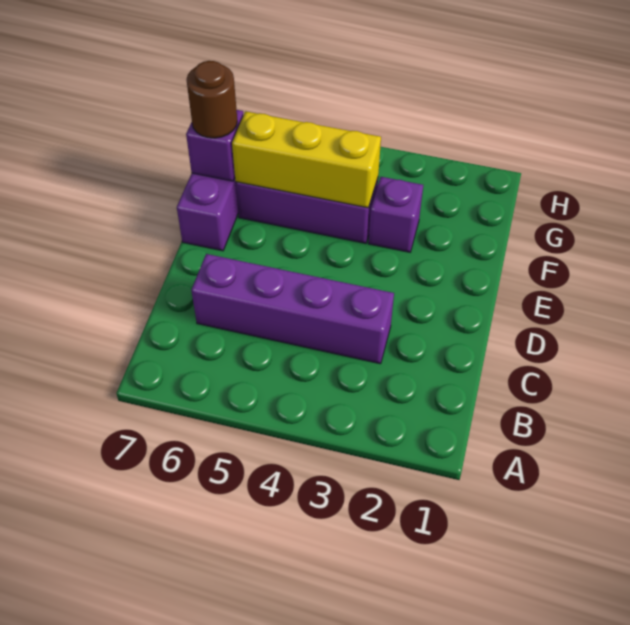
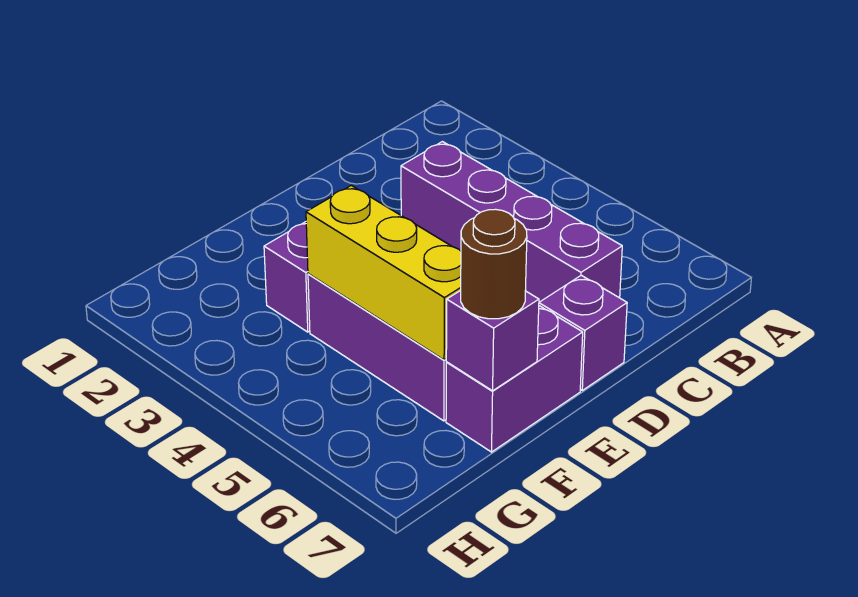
none -> purple 1x1 brick [539,275,627,390]

